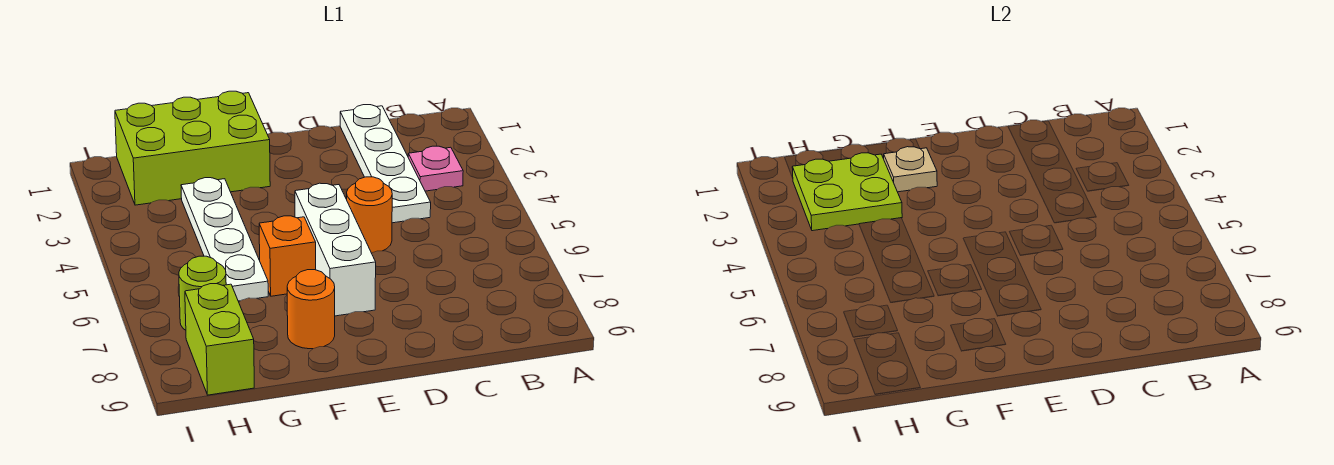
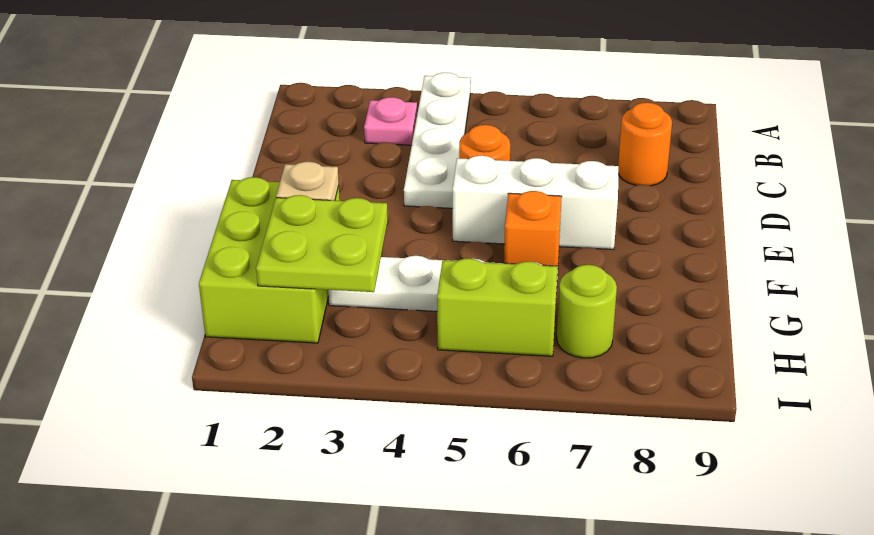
white 1x4 plate [340,105,431,223] -> white 1x4 plate turned to [404,73,471,208]
orange 1x1 round brick [287,270,335,349] -> orange 1x1 round brick moved to [618,102,672,186]
lime 1x2 brick [185,284,254,395] -> lime 1x2 brick moved to [437,258,558,356]

